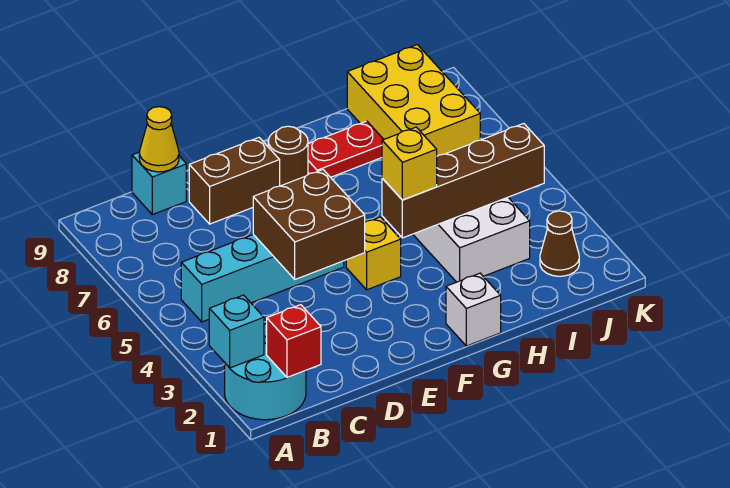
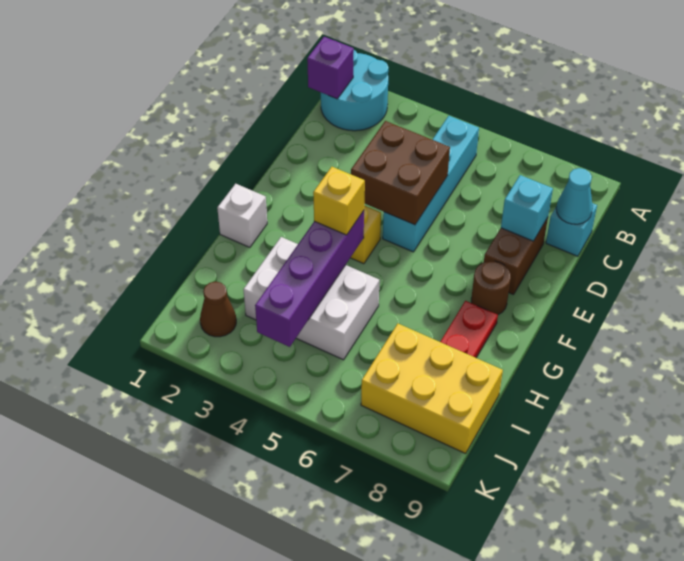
cyan 1x1 brick [209,295,264,368] -> cyan 1x1 brick moved to [501,175,553,241]
red 1x1 brick [267,305,321,378] -> purple 1x1 brick [307,37,354,99]
yellow 1x1 cone [139,107,179,172] -> cyan 1x1 cone [556,168,593,224]
brown 1x4 brick [382,124,544,238] -> purple 1x4 brick [255,211,364,347]

